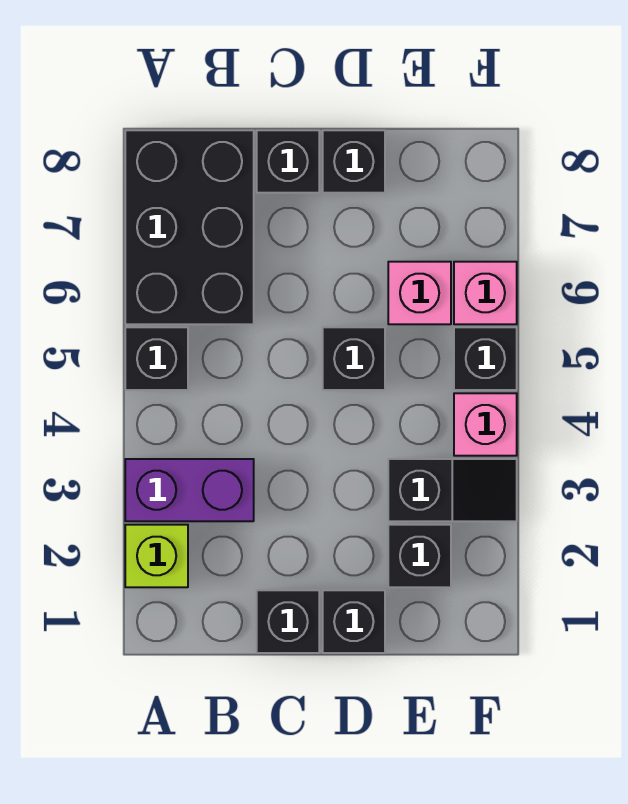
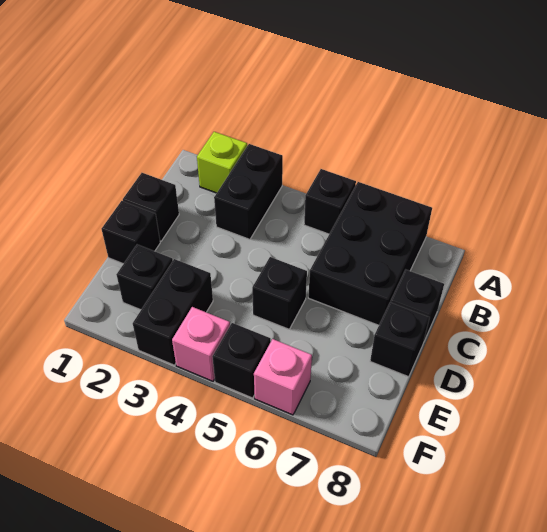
purple 1x2 brick [125,459,254,521] -> black 1x2 brick [214,144,283,239]
black 2x3 brick [125,130,254,324] -> black 2x3 brick turned to [308,182,432,325]
black 1x2 slope [388,459,517,521] -> black 1x2 brick [133,259,213,365]
pink 1x1 brick [388,262,451,324] -> none

